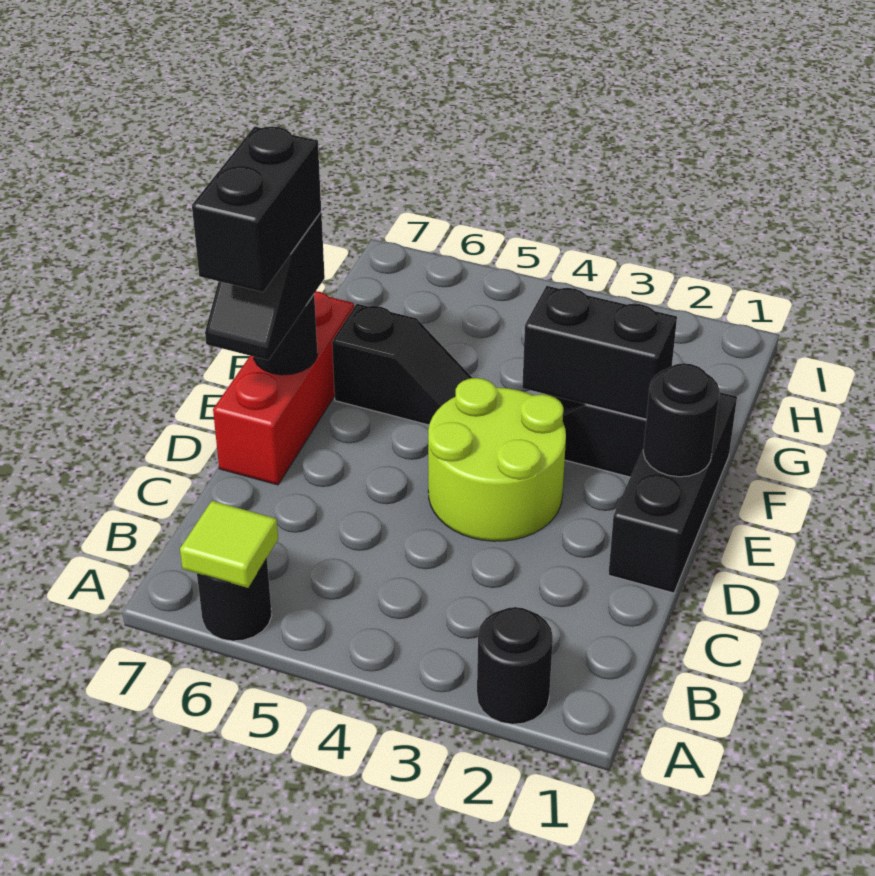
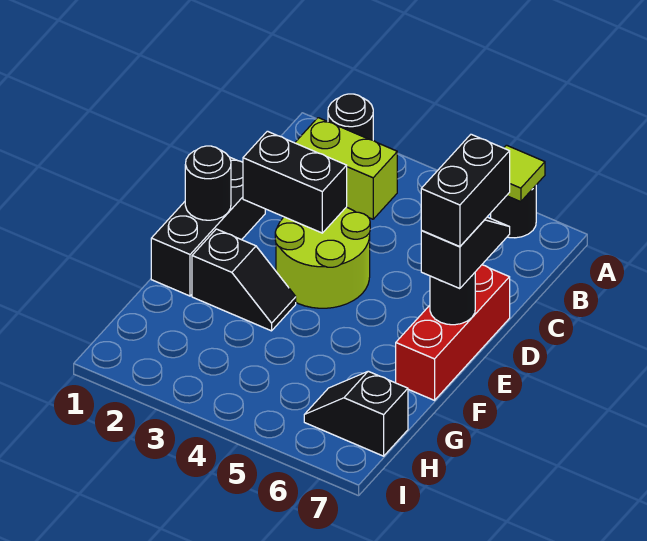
none -> lime 1x2 brick [295,118,397,219]
black 1x2 brick [522,286,677,419] -> black 1x2 brick moved to [243,131,347,233]
black 1x2 slope [332,304,472,425] -> black 1x2 slope moved to [304,371,408,456]

